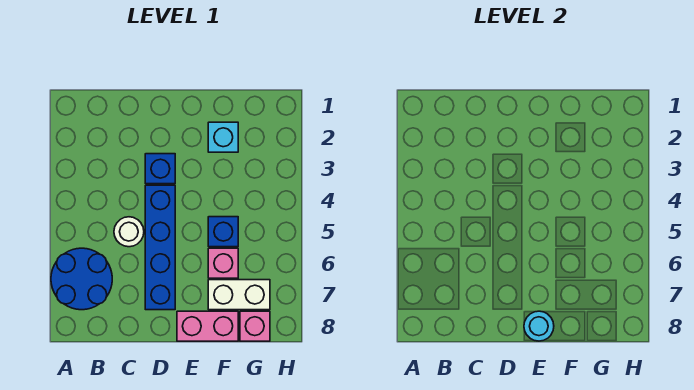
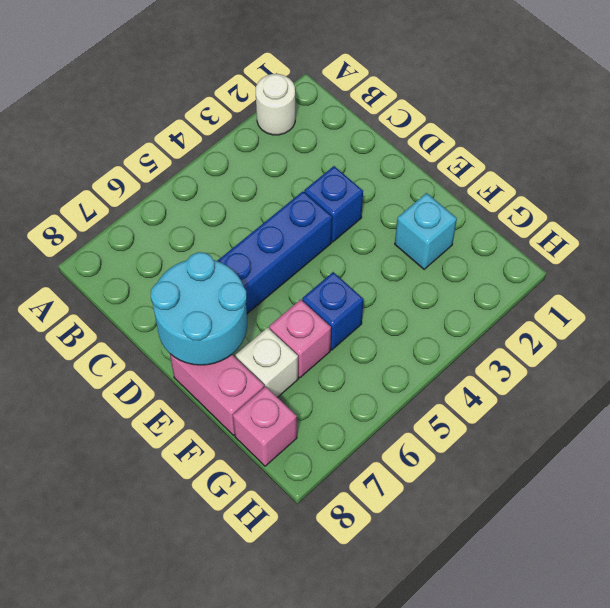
blue 2x2 round brick [51,248,112,310] -> none
white 1x1 round brick [114,217,144,247] -> white 1x1 round brick moved to [256,74,295,135]
cyan 1x1 round brick [524,311,554,341] -> cyan 2x2 round brick [151,252,247,365]
white 1x2 brick [208,280,270,310] -> white 1x1 brick [235,328,298,398]

